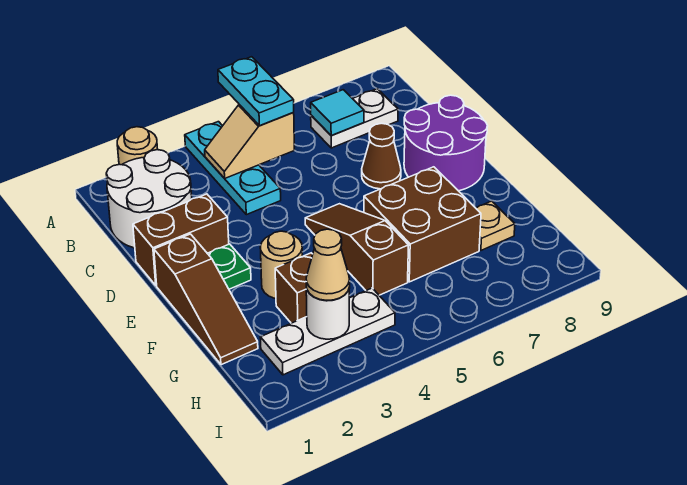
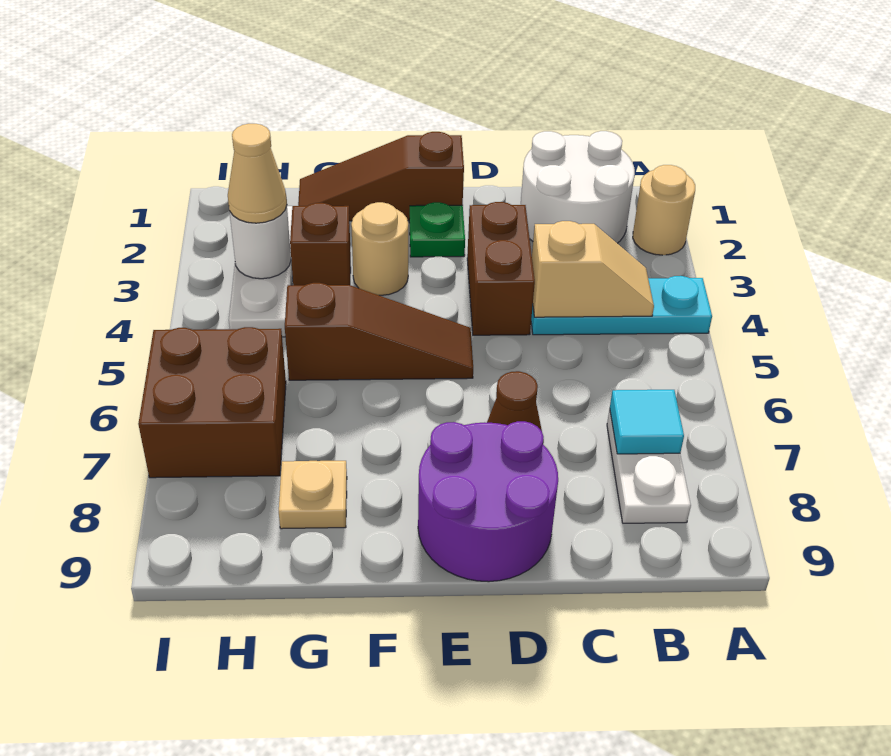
cyan 1x2 plate [218,57,294,126] -> none
tan 1x2 slope [205,105,294,178] -> tan 1x2 slope turned to [532,221,654,317]
brown 1x2 brick [133,194,229,286] -> brown 1x2 brick moved to [467,202,535,335]
brown 2x2 brick [364,167,481,282] -> brown 2x2 brick moved to [138,327,286,478]

